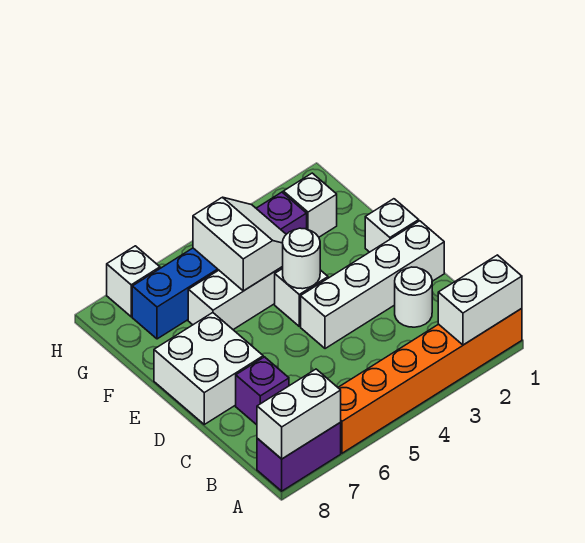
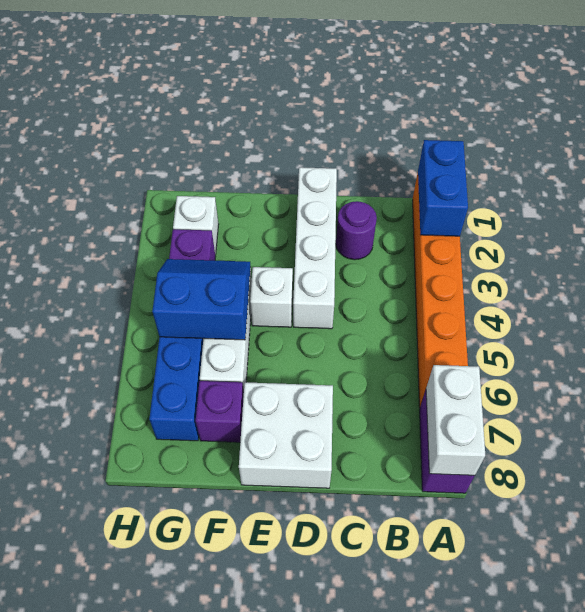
white 1x2 brick [438,255,522,345] -> blue 1x2 brick [418,140,468,236]
white 1x1 round brick [395,267,432,327] -> purple 1x1 round brick [336,201,377,260]
purple 1x1 brick [236,357,289,425] -> purple 1x1 brick moved to [196,381,244,442]
white 1x1 brick [365,199,419,252] -> none
white 1x1 round brick [282,228,320,289] -> none
white 2x2 slope [193,197,286,291] -> blue 2x2 slope [152,259,251,340]
white 1x1 brick [107,246,160,317] -> none

